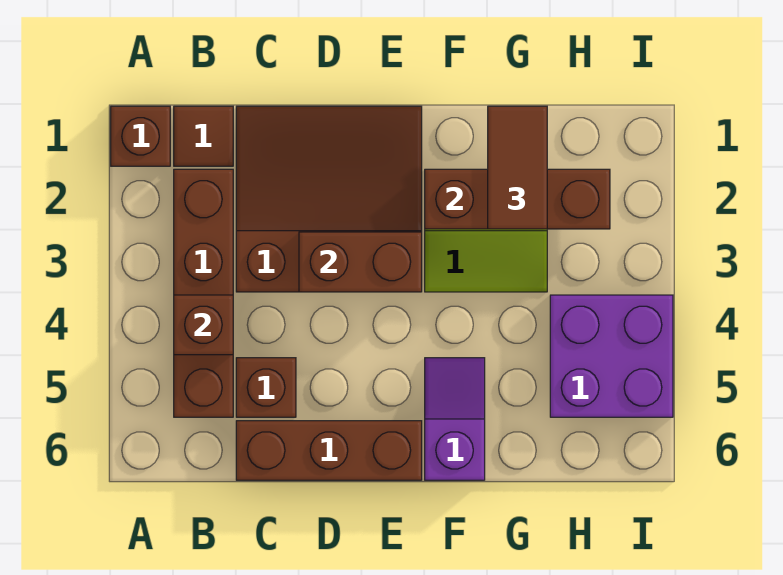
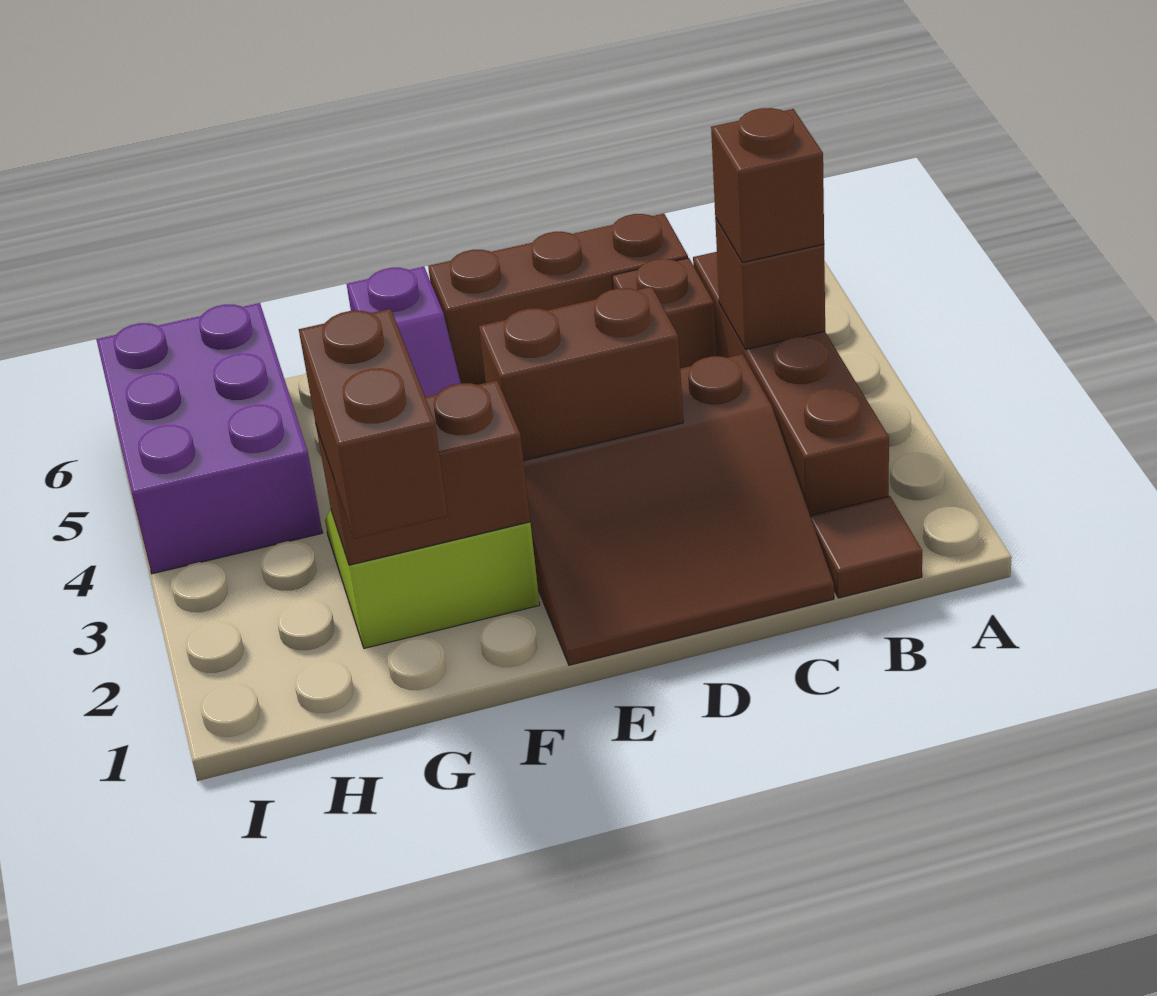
brown 1x1 brick [111,106,170,166] -> brown 1x1 brick moved to [711,108,824,263]
brown 1x3 brick [425,169,610,229] -> brown 1x2 brick [316,381,530,565]
brown 1x2 tile [488,106,547,229] -> brown 1x2 brick [299,309,448,539]
purple 2x2 brick [550,295,673,417] -> purple 2x3 brick [96,303,323,574]

